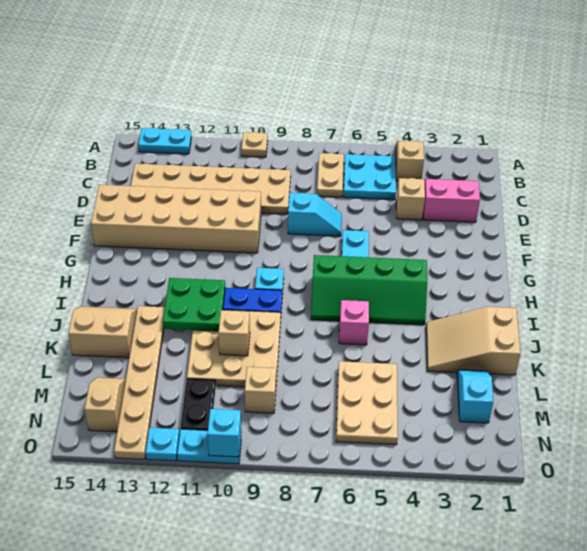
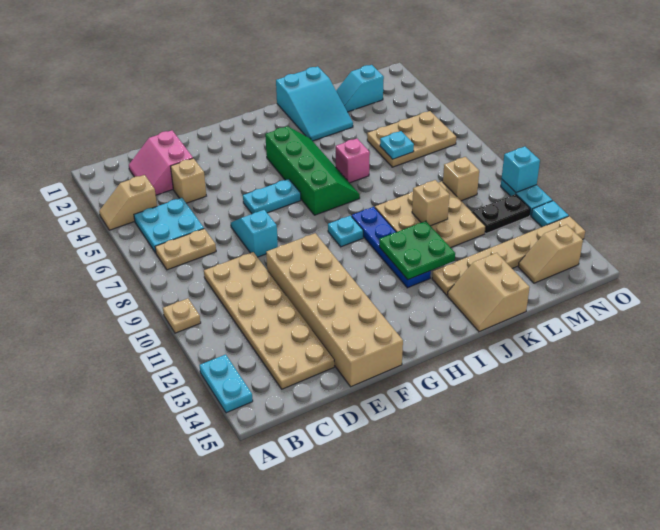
tan 2x3 slope [426,307,521,375] -> cyan 2x3 slope [276,66,353,141]
none -> cyan 1x1 plate [380,131,414,159]

